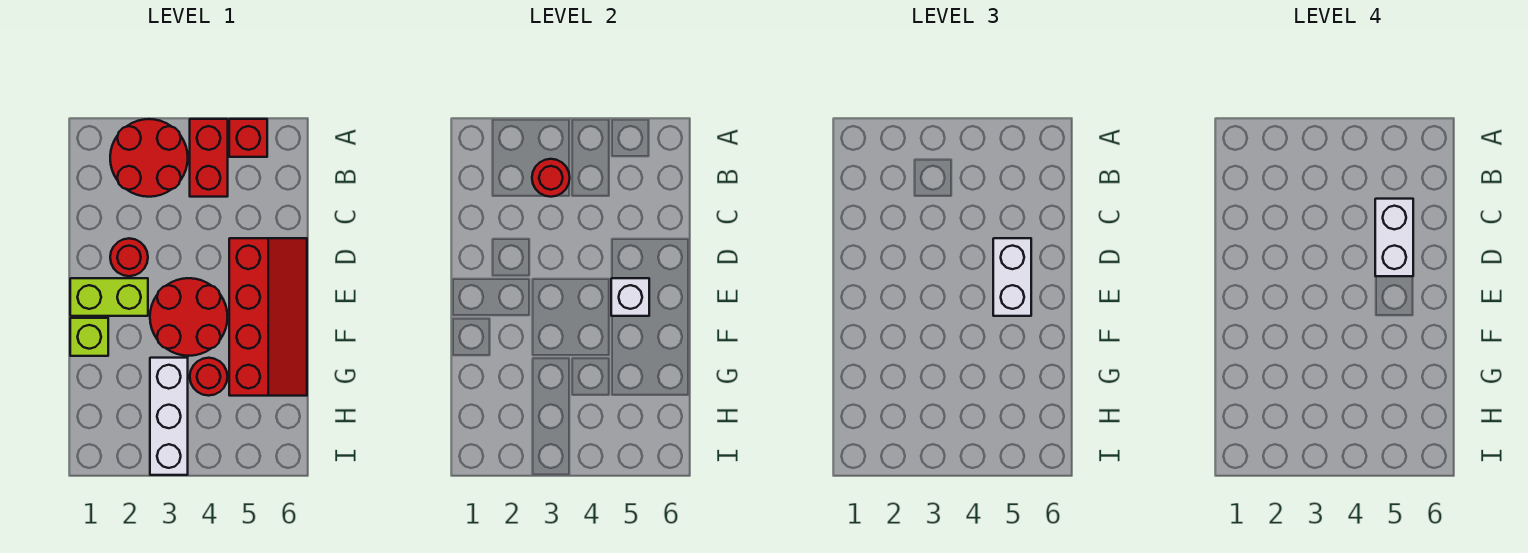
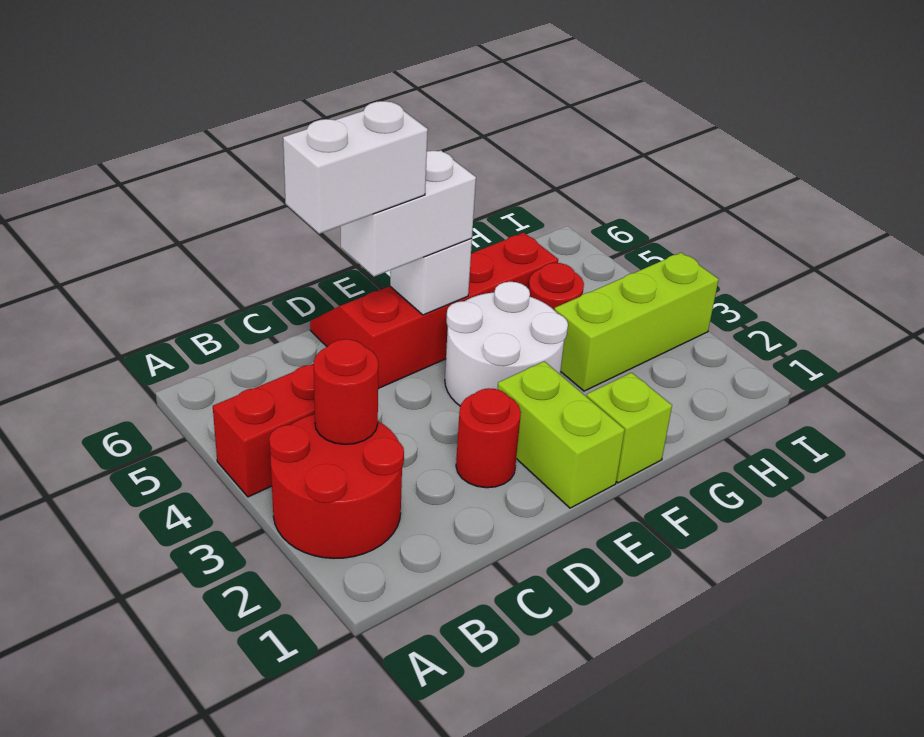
red 1x1 brick [229,119,267,157] -> none
red 2x2 round brick [150,278,228,356] -> white 2x2 round brick [445,282,568,406]
white 1x3 brick [150,358,188,475] -> lime 1x3 brick [555,252,719,391]

